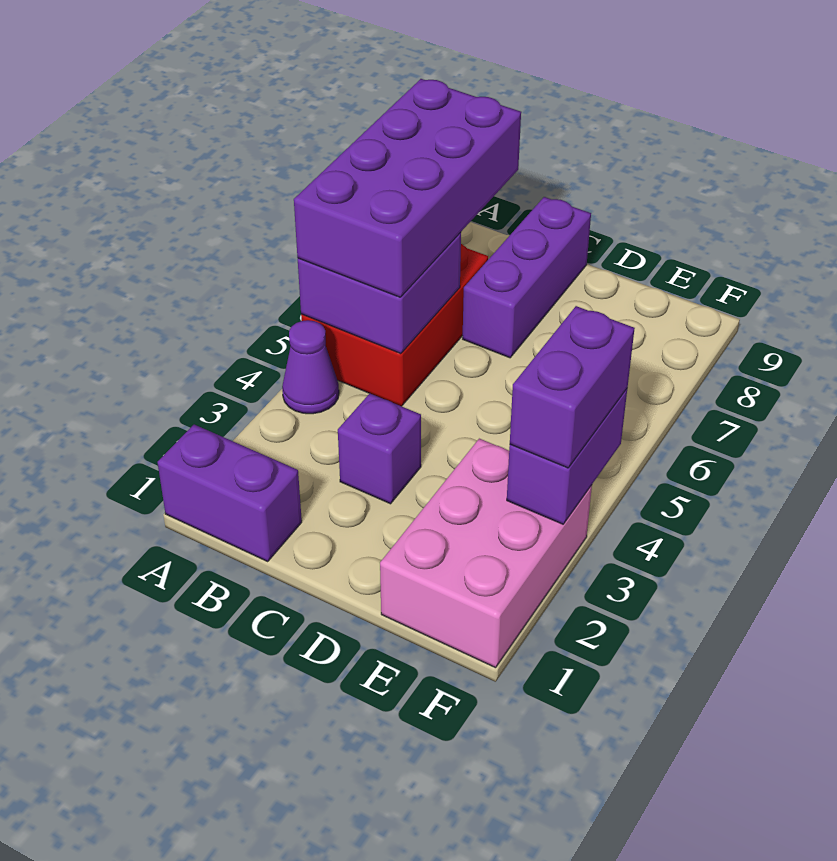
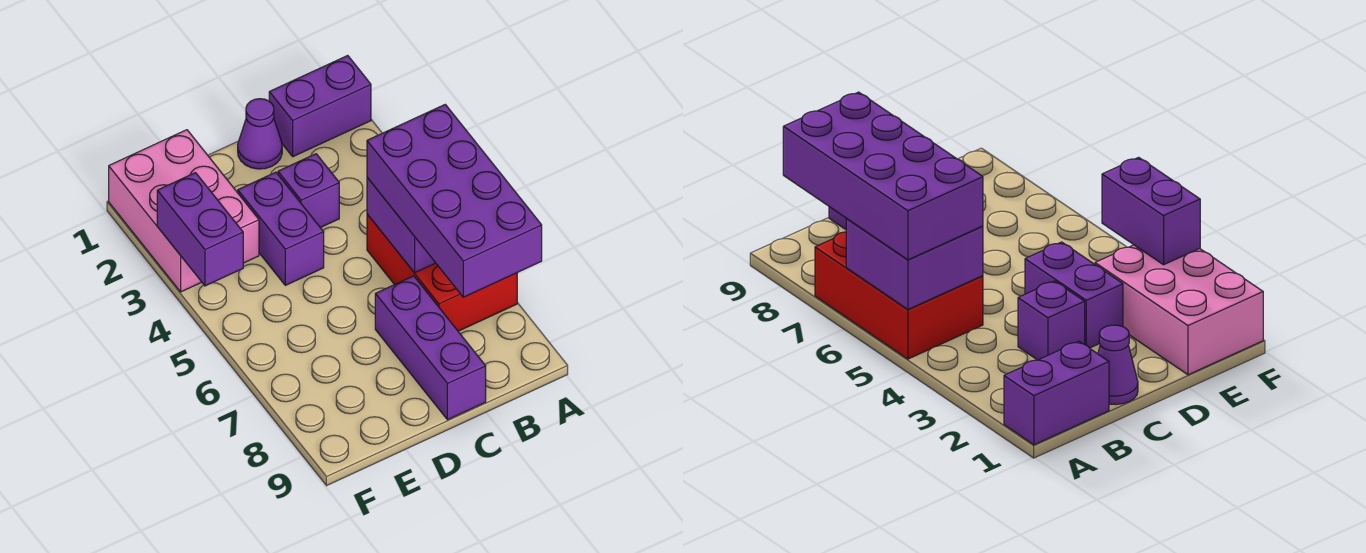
purple 1x1 cone [282,320,339,414] -> purple 1x1 cone moved to [238,99,282,169]
purple 1x2 brick [510,306,635,468] -> purple 1x2 brick moved to [238,172,324,285]

